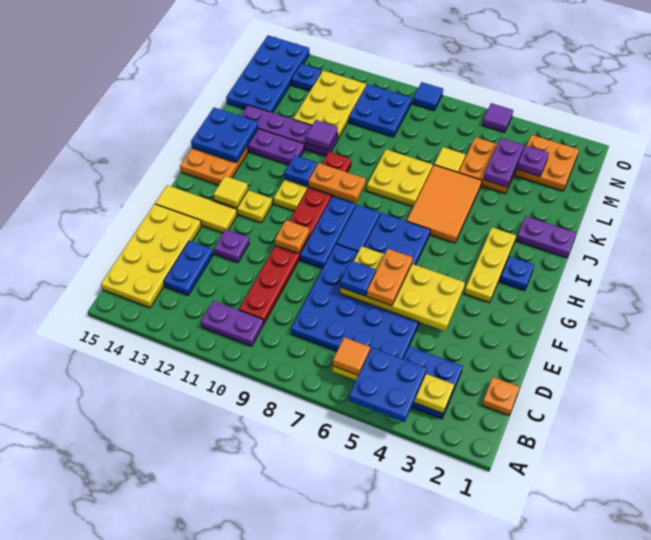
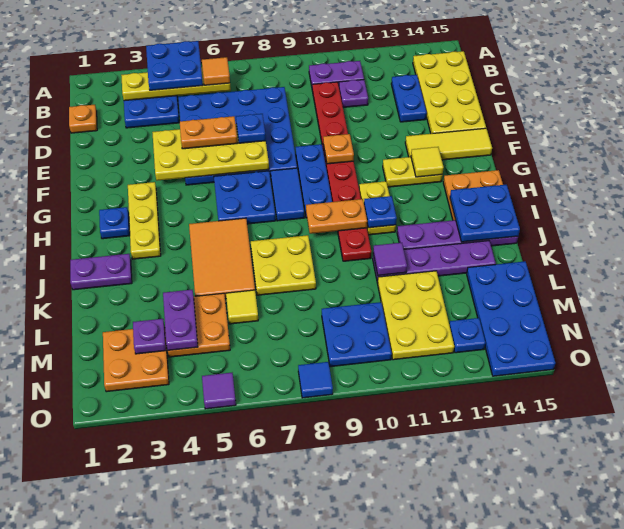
orange 1x2 plate [367,249,413,306] -> orange 1x2 plate turned to [180,116,237,149]
purple 1x1 plate [214,229,249,263] -> purple 1x1 plate moved to [339,80,368,107]

